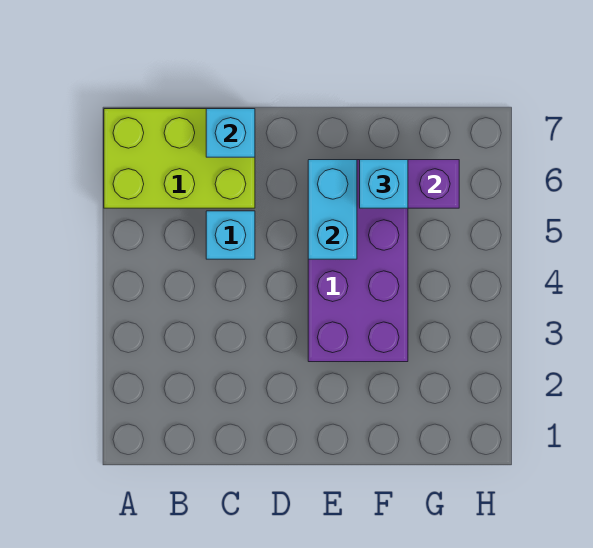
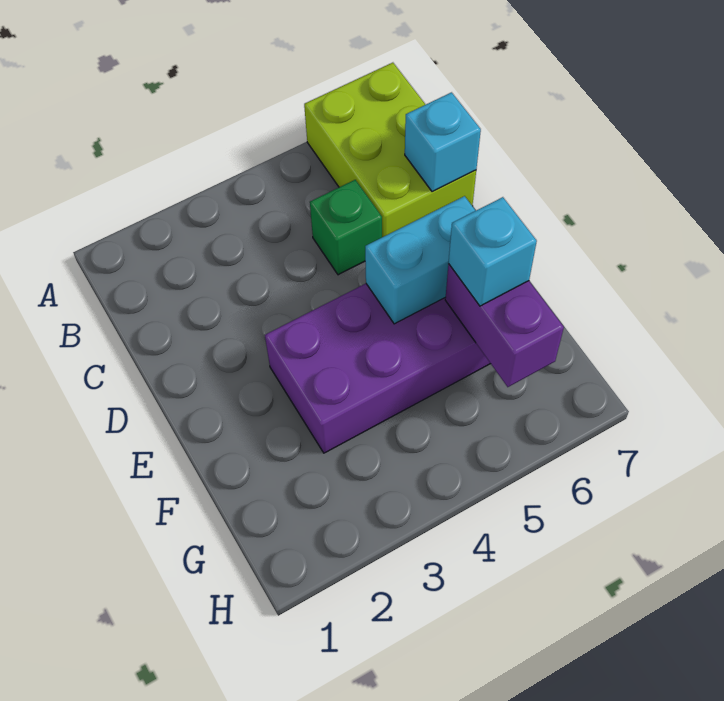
cyan 1x1 brick [206,211,255,259] -> green 1x1 brick [310,180,382,275]

